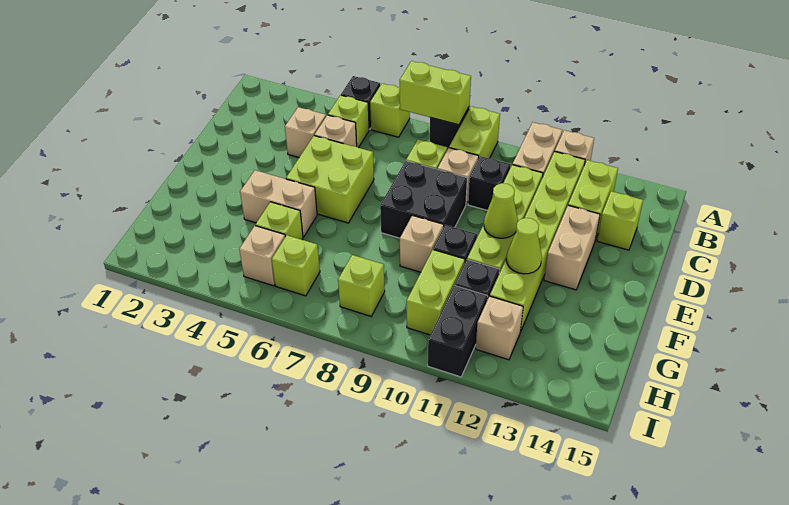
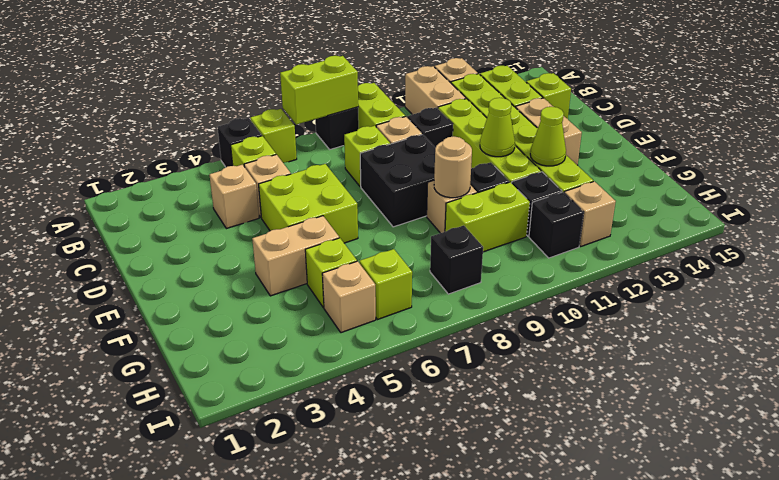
none -> tan 1x1 round brick [434,136,472,198]
lime 1x2 brick [407,250,465,335] -> lime 1x2 brick turned to [445,182,530,252]
lime 1x1 brick [338,255,385,316] -> black 1x1 brick [430,225,483,294]
black 1x2 brick [428,286,488,377] -> black 1x1 brick [529,192,584,258]

